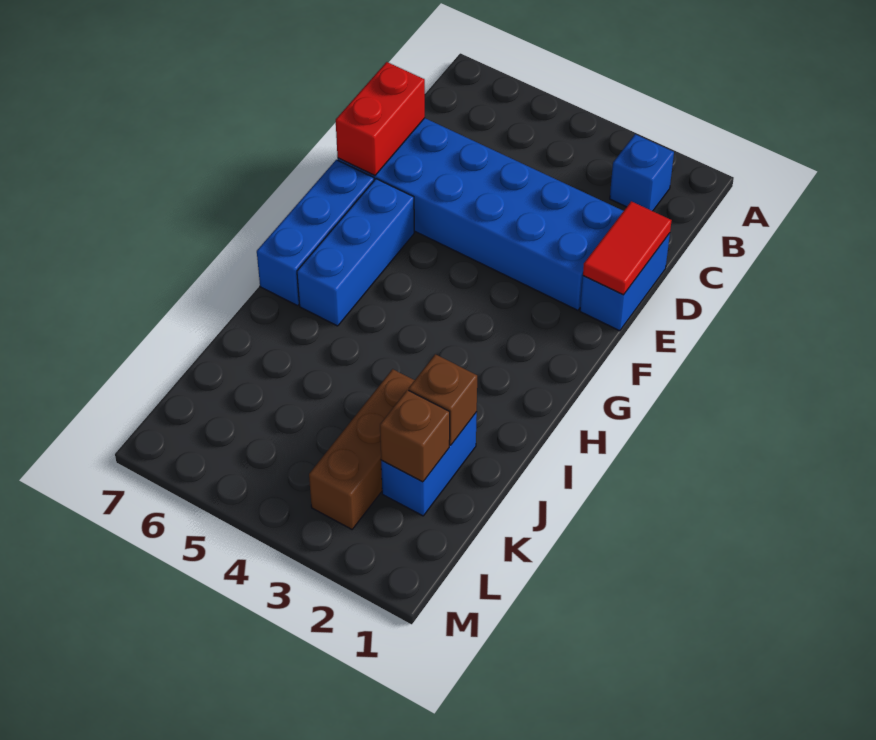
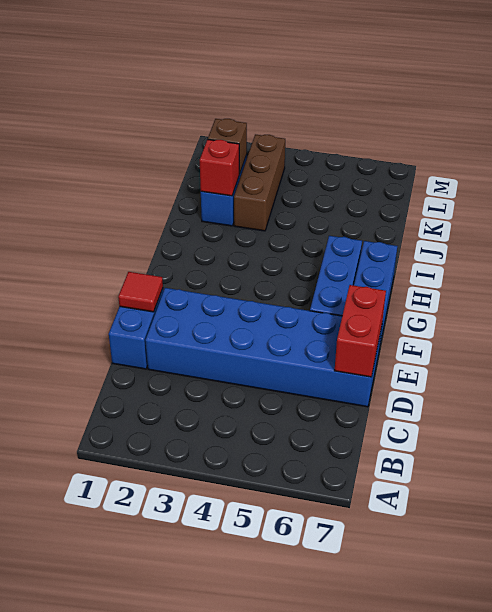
blue 1x1 brick [610,134,674,211] -> none
red 1x2 tile [583,201,672,295] -> red 1x1 tile [118,272,163,312]
brown 1x1 brick [409,354,477,445] -> red 1x1 brick [200,139,239,196]

